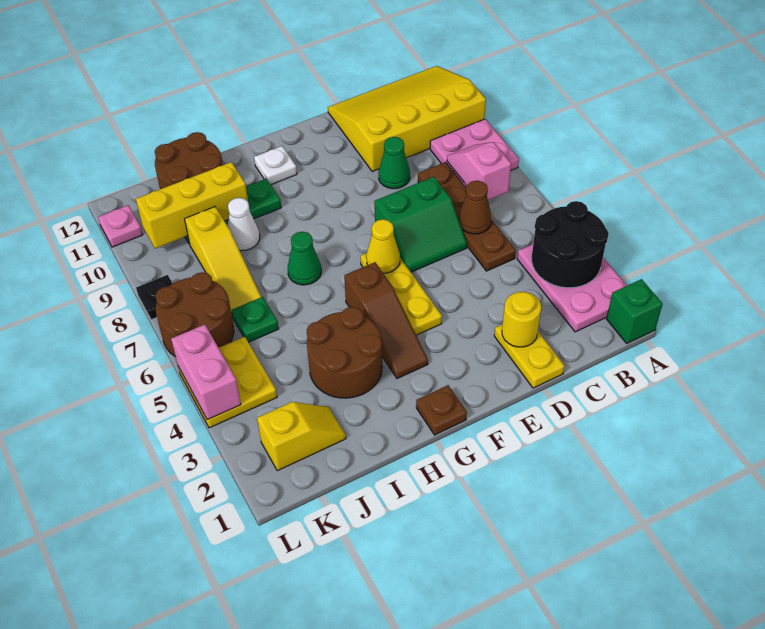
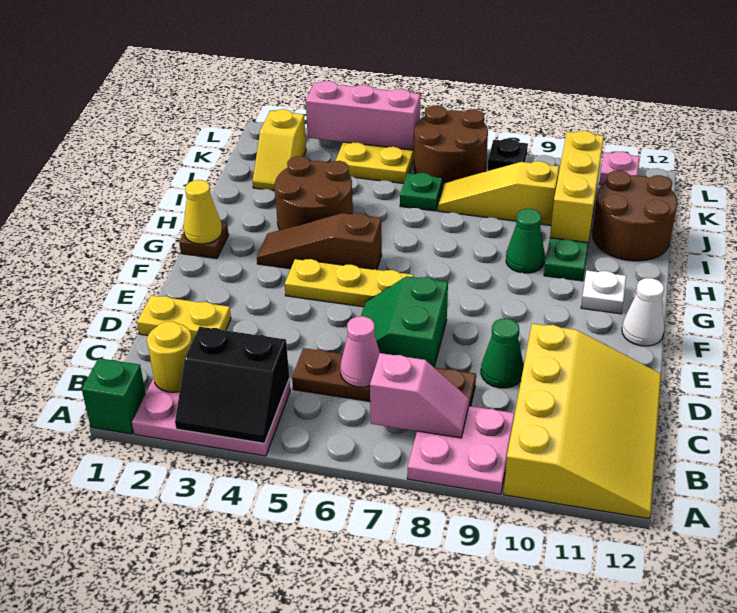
black 2x2 round brick [532,201,609,288] -> black 2x2 slope [175,327,289,443]
brown 1x1 cone [458,181,491,234] -> pink 1x1 cone [340,316,380,387]
yellow 1x1 round brick [502,292,541,347] -> yellow 1x1 round brick moved to [147,322,192,392]
yellow 1x1 cone [366,219,400,273] -> yellow 1x1 cone moved to [183,180,222,244]
green 1x1 cone [288,232,321,285] -> green 1x1 cone moved to [506,209,545,273]
white 1x1 cone [228,198,260,251] -> white 1x1 cone moved to [622,278,665,346]
pink 1x2 brick [171,324,241,420] -> pink 1x3 brick [306,81,420,150]

